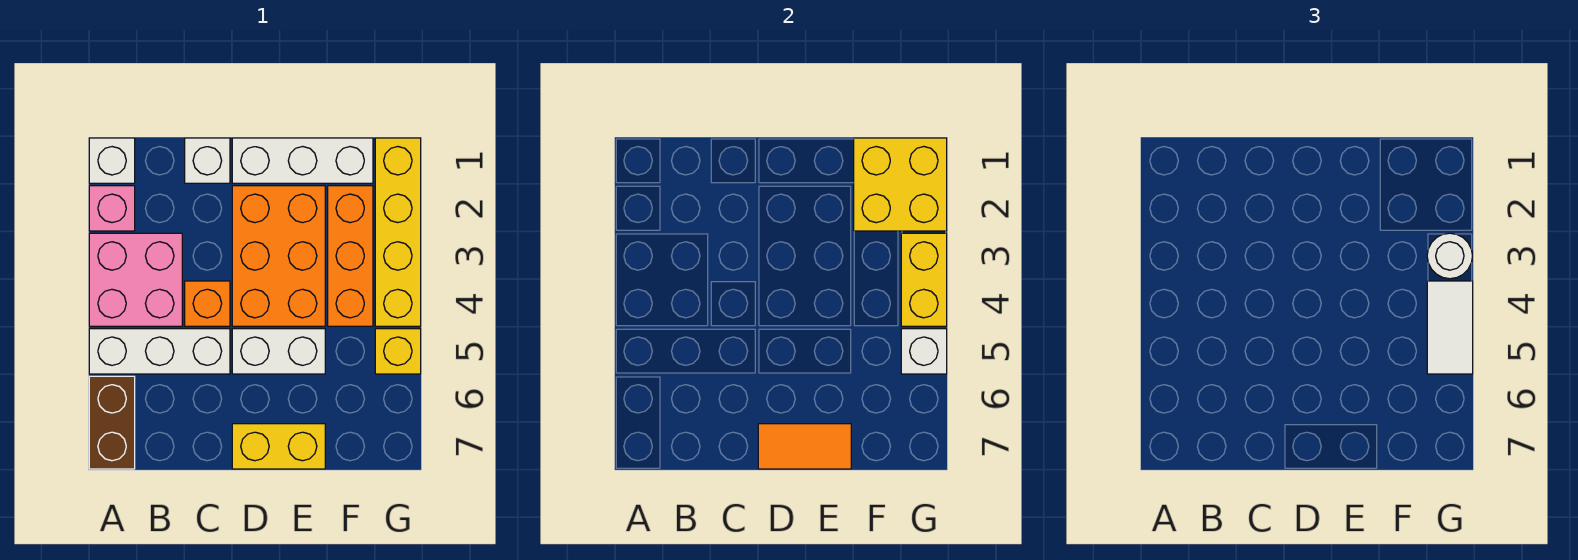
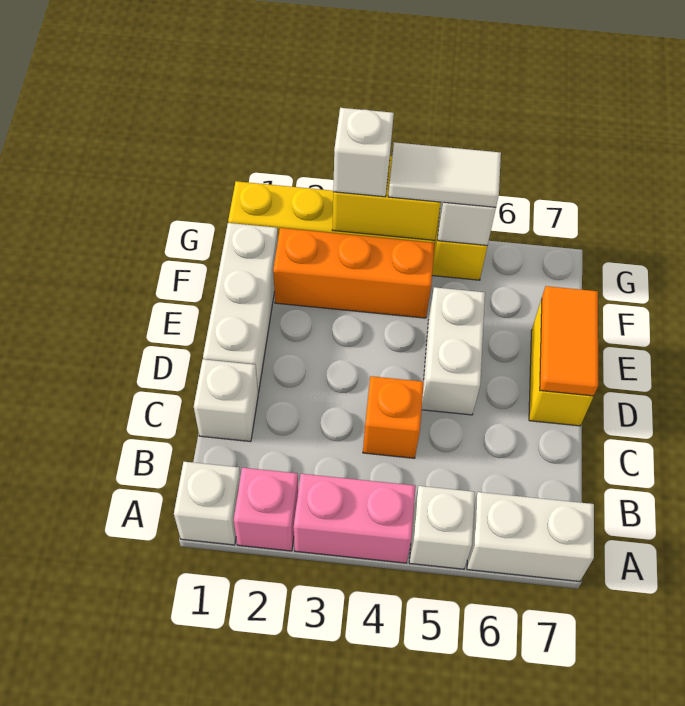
pink 2x2 brick [89,233,182,326] -> pink 1x2 brick [294,474,416,563]
white 1x3 brick [89,329,230,374] -> white 1x1 brick [409,486,475,569]
brown 1x2 brick [89,376,135,469] -> white 1x2 brick [467,492,594,581]
orange 2x3 brick [232,186,325,326] -> none
yellow 2x2 brick [854,138,947,231] -> none
white 1x1 round brick [1427,233,1472,279] -> white 1x1 brick [333,108,394,197]

